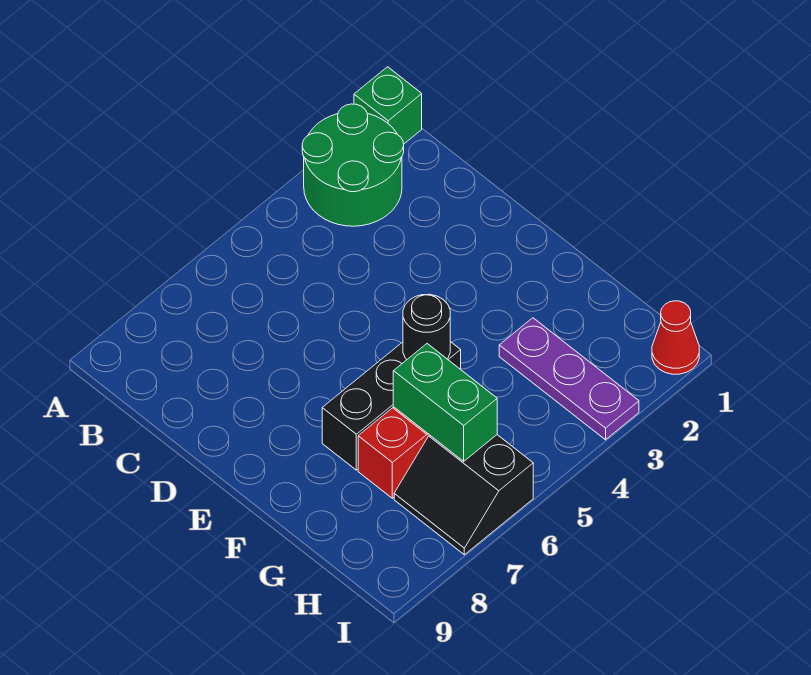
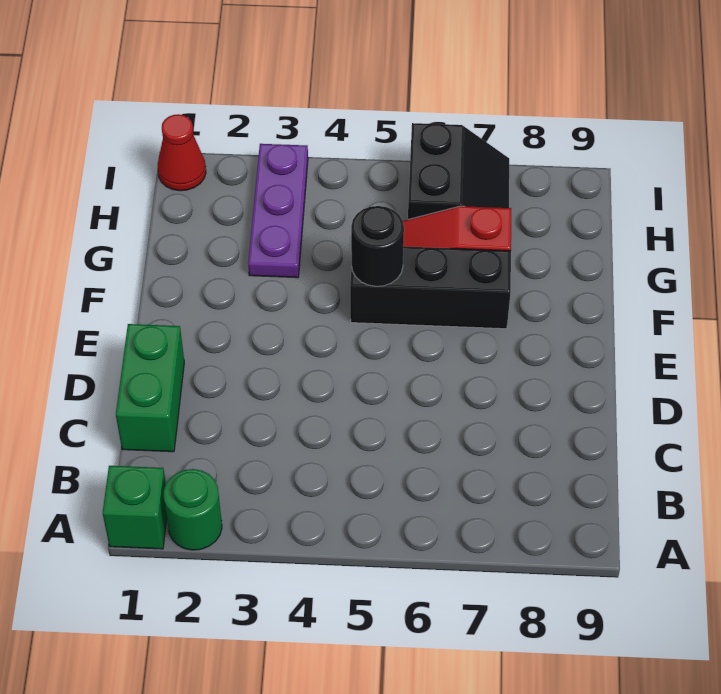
green 2x2 round brick [302,104,404,226] -> green 1x1 round brick [163,469,222,550]
green 1x2 brick [393,344,497,461] -> green 1x2 brick moved to [116,324,184,452]

